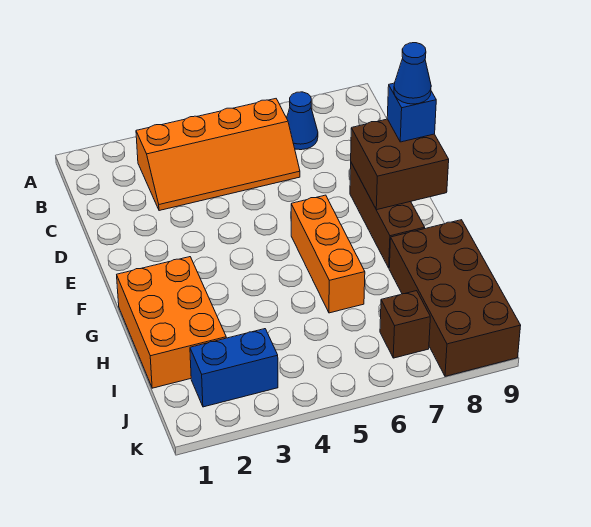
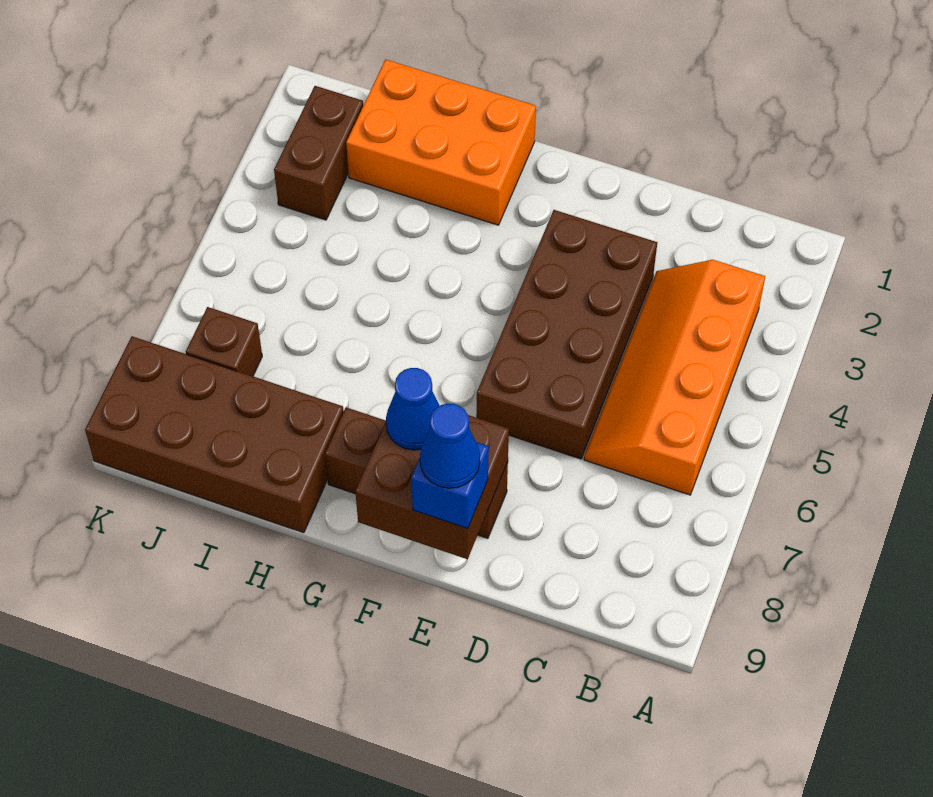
blue 1x1 cone [287,92,318,150] -> blue 1x1 cone moved to [386,368,440,450]
none -> brown 2x4 brick [476,210,657,459]
orange 1x3 brick [291,195,365,313] -> none
blue 1x2 brick [190,329,278,407] -> brown 1x2 brick [274,86,363,220]

